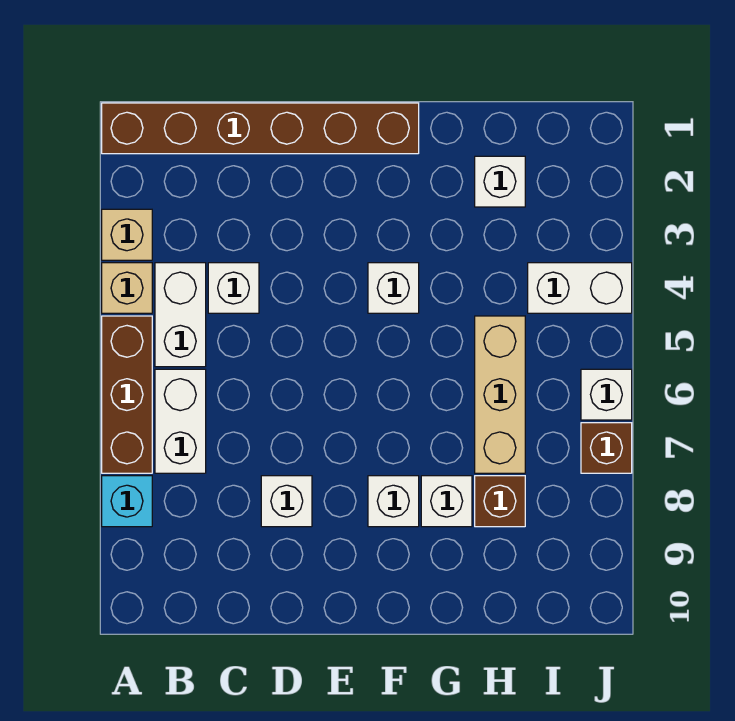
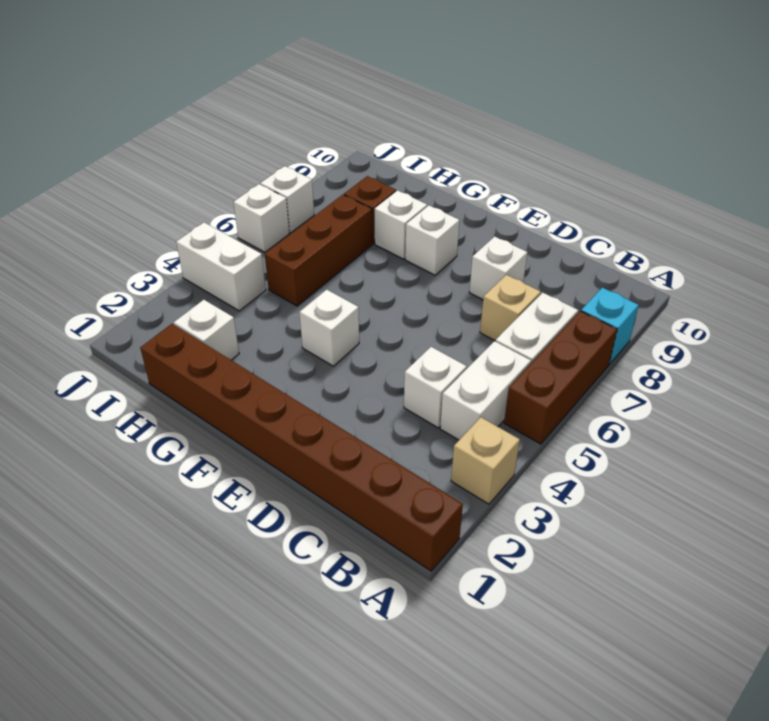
brown 1x6 brick [102,103,419,154] -> brown 1x8 brick [140,324,463,571]
tan 1x1 brick [102,263,152,313] -> tan 1x1 brick moved to [480,275,541,341]
tan 1x3 brick [475,316,525,473] -> brown 1x3 brick [265,195,372,306]
brown 1x1 brick [581,423,632,473] -> white 1x1 brick [260,166,314,233]

